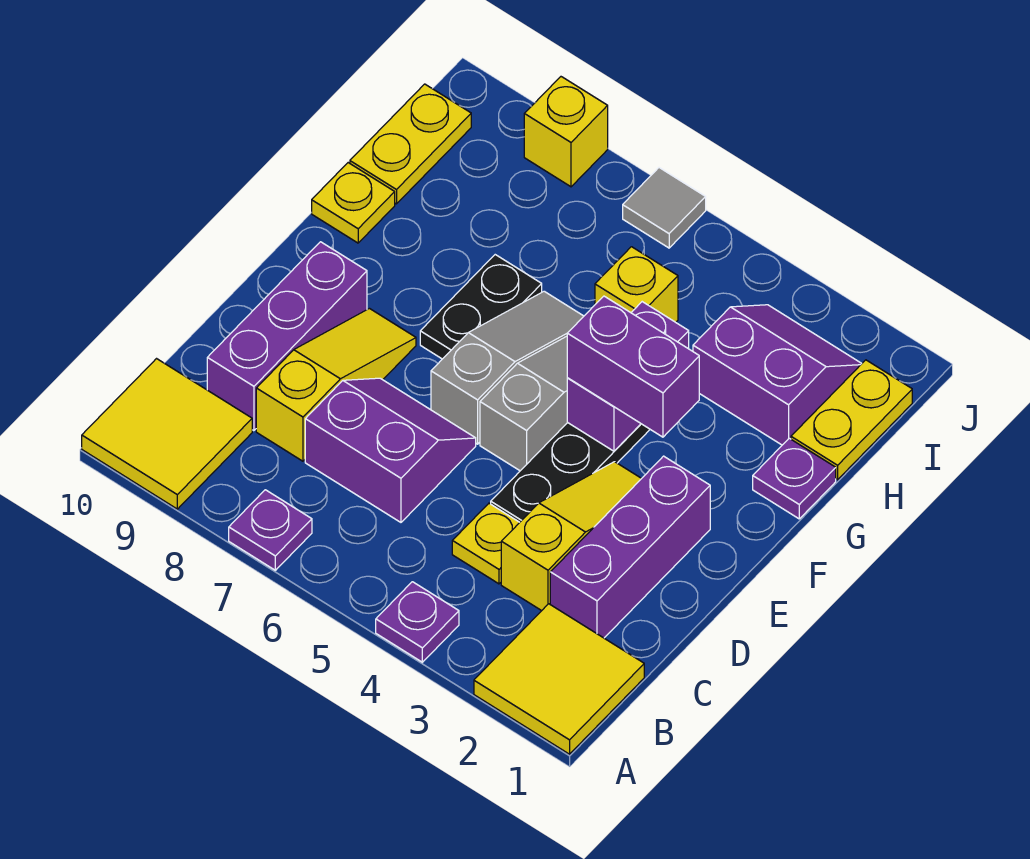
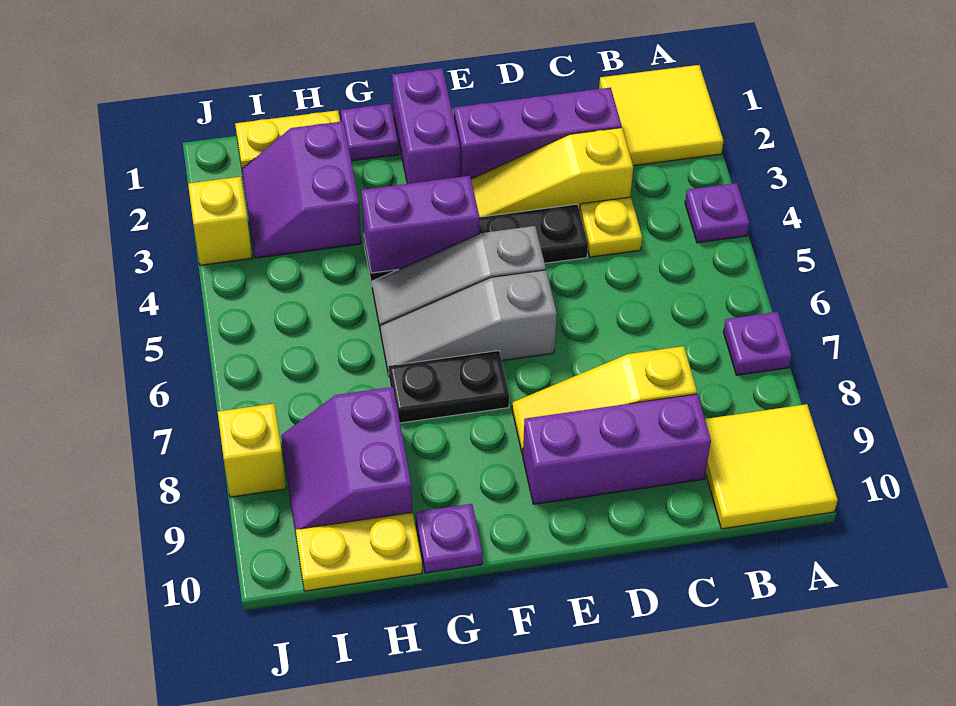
purple 2x2 slope [305,378,476,522] -> purple 2x2 slope moved to [281,387,412,532]
purple 1x2 brick [567,296,699,437] -> purple 1x2 brick moved to [392,68,460,184]
yellow 1x1 plate [312,163,395,243] -> purple 1x1 plate [416,504,482,573]
yellow 1x1 brick [595,247,678,322] -> yellow 1x1 brick moved to [188,177,252,265]
grey 1x1 tile [623,168,706,248] -> none

